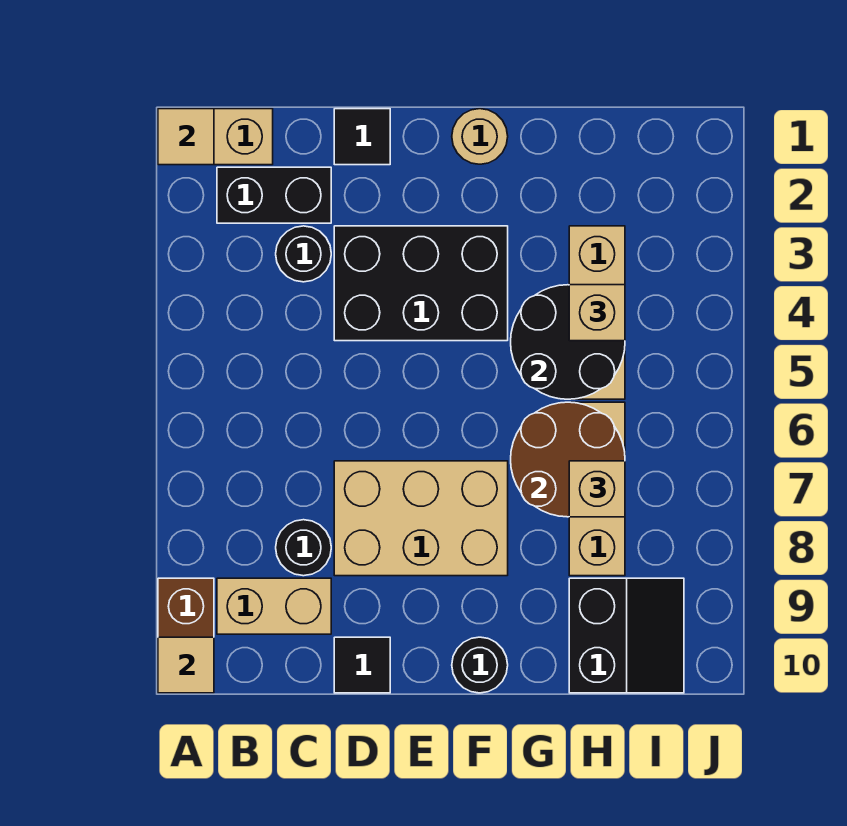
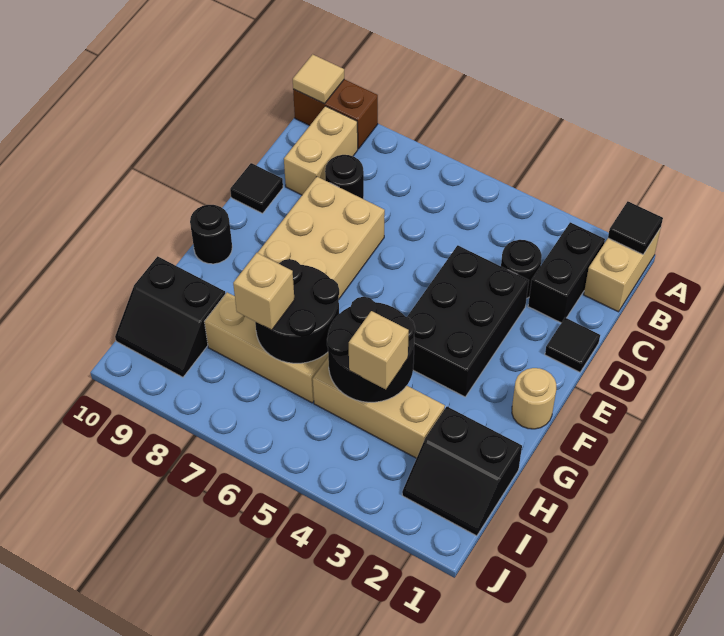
tan 1x1 tile [158,109,214,165] -> black 1x1 tile [608,201,663,254]
brown 2x2 round brick [511,402,625,517] -> black 2x2 round brick [255,259,339,363]
none -> black 2x2 slope [402,407,522,536]

